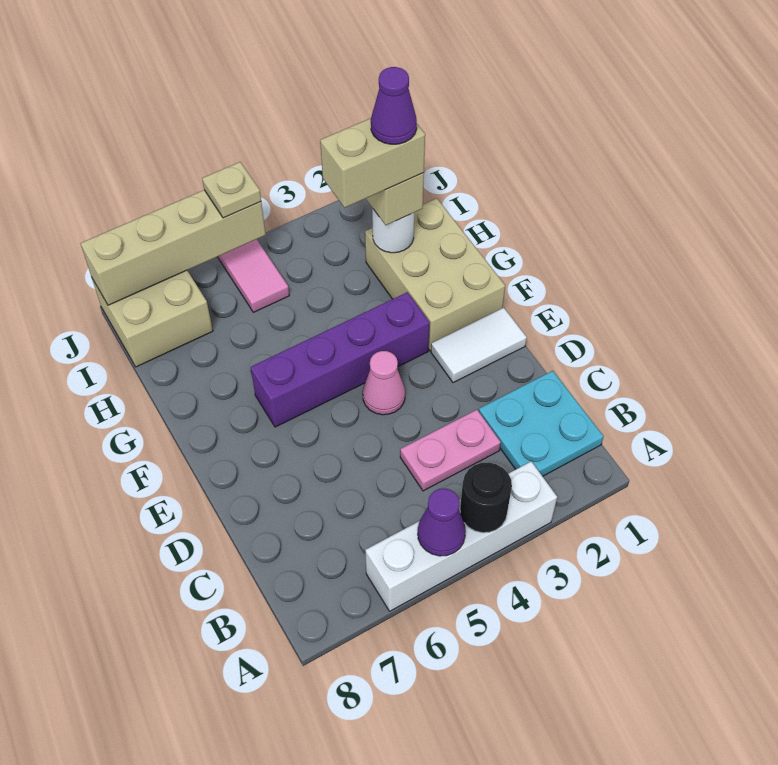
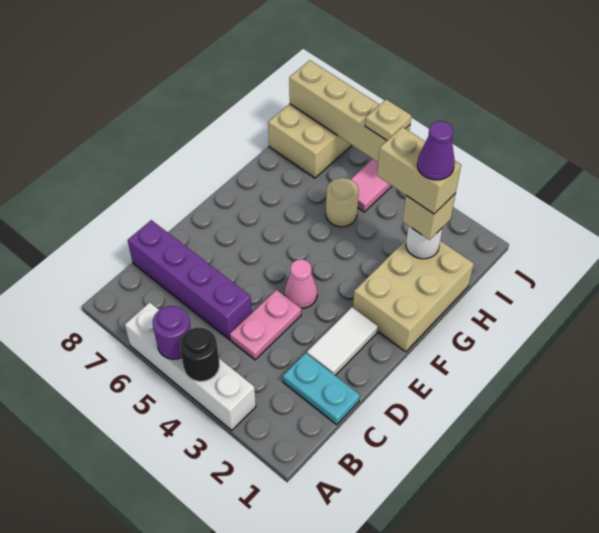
purple 1x1 cone [418,489,466,556] -> purple 1x1 round brick [153,306,191,359]
cyan 2x2 plate [479,371,603,476] -> cyan 1x2 plate [283,353,360,425]
pink 1x2 plate [400,410,501,491] -> pink 1x2 plate turned to [230,290,301,360]
white 1x2 tile [431,308,527,383] -> white 1x2 tile turned to [307,307,378,375]
purple 1x4 brick [251,292,430,427] -> purple 1x4 brick moved to [128,220,252,339]
none -> tan 1x1 round brick [326,178,359,227]

